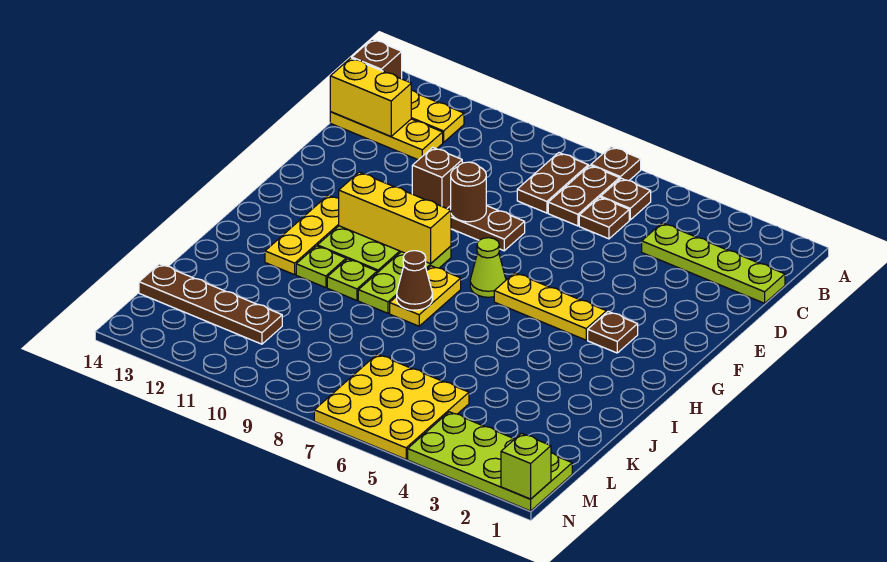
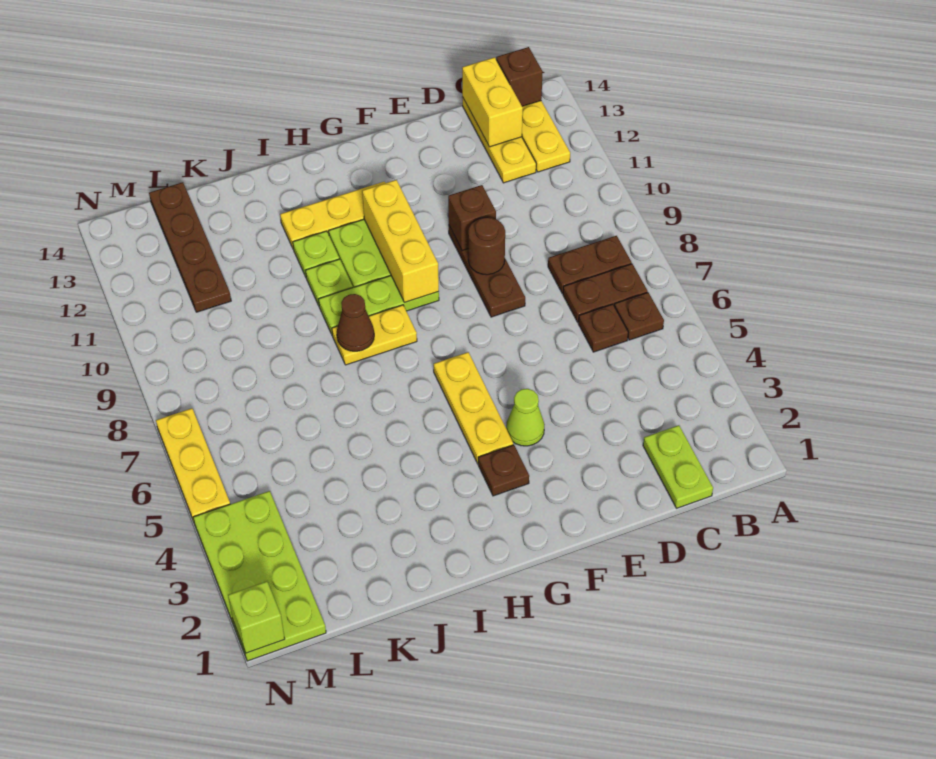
brown 1x1 plate [591,147,641,181] -> none
lime 1x4 plate [642,223,785,303] -> lime 1x2 plate [643,425,713,508]
lime 1x1 cone [470,238,506,297] -> lime 1x1 cone moved to [506,389,545,446]
yellow 3x3 plate [314,354,469,459] -> yellow 1x3 plate [156,408,230,521]

